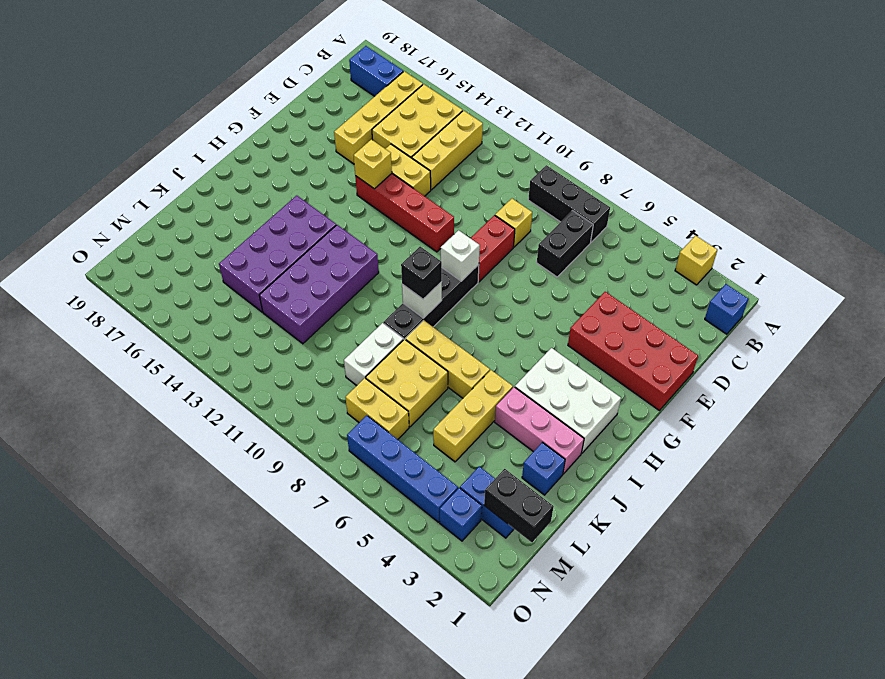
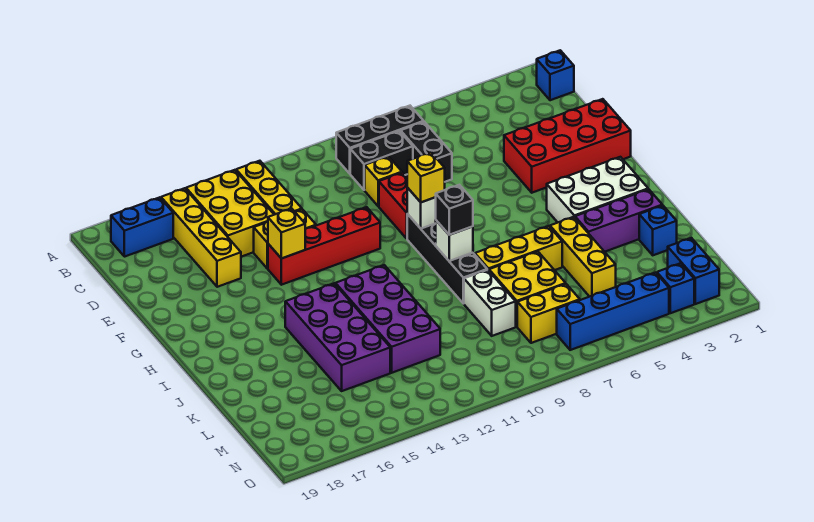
yellow 1x1 brick [675,236,717,285] -> yellow 1x1 brick moved to [407,152,445,202]
pink 1x3 brick [495,387,584,474] -> purple 1x3 brick [575,189,662,252]
black 1x2 brick [484,469,554,542] -> black 1x2 brick moved to [350,131,413,190]
blue 1x2 brick [460,466,514,538] -> blue 1x2 brick turned to [668,238,719,304]

